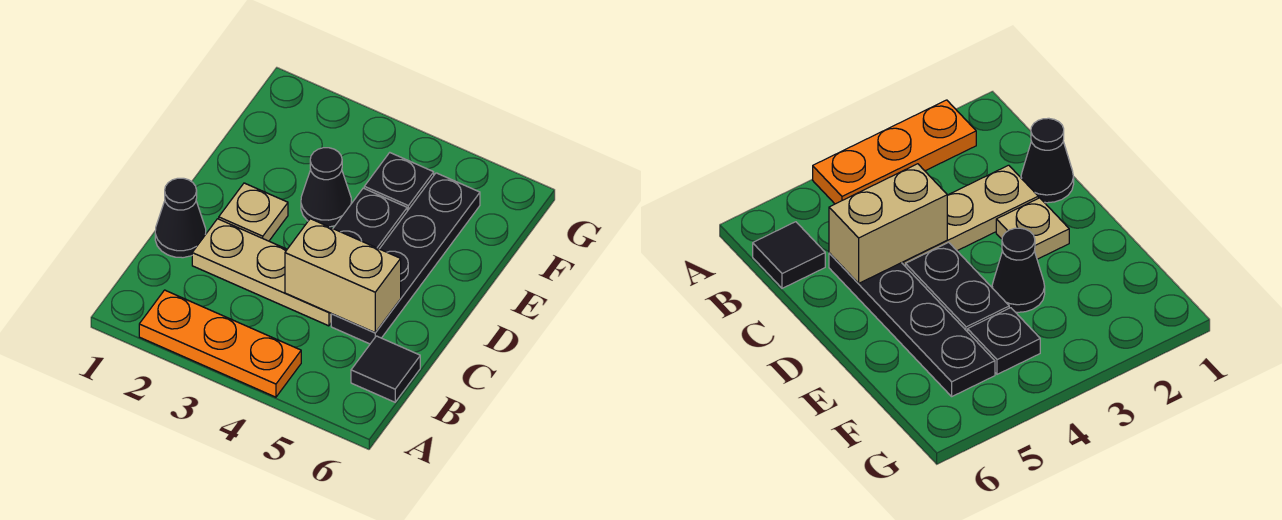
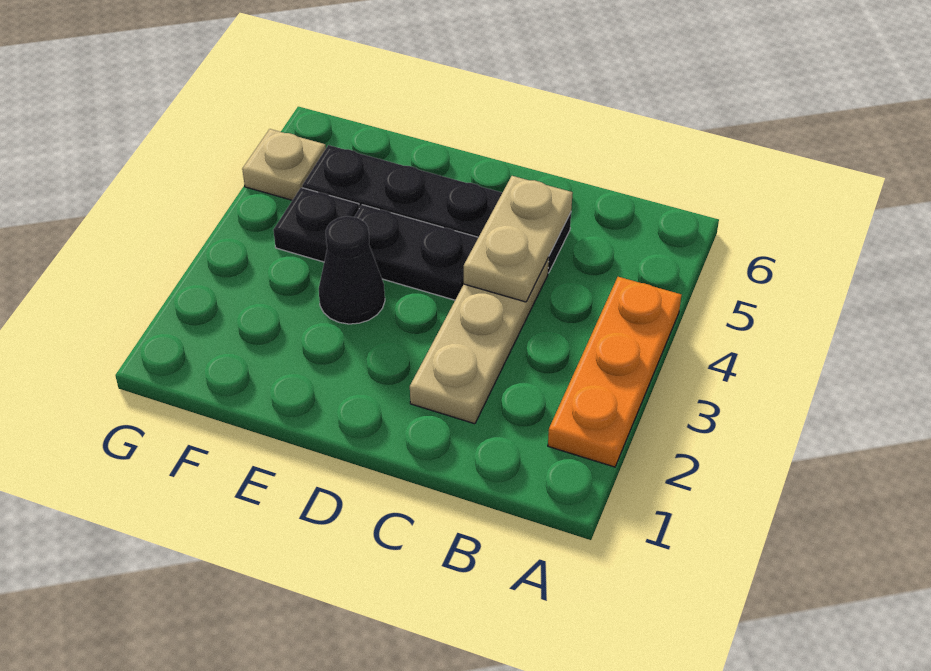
black 1x1 tile [351,336,420,402] -> none
black 1x1 cone [155,178,206,258] -> none
tan 1x2 brick [285,219,401,332] -> tan 1x2 plate [464,176,573,302]
tan 1x1 plate [219,183,288,241] -> tan 1x1 plate moved to [242,129,326,200]

